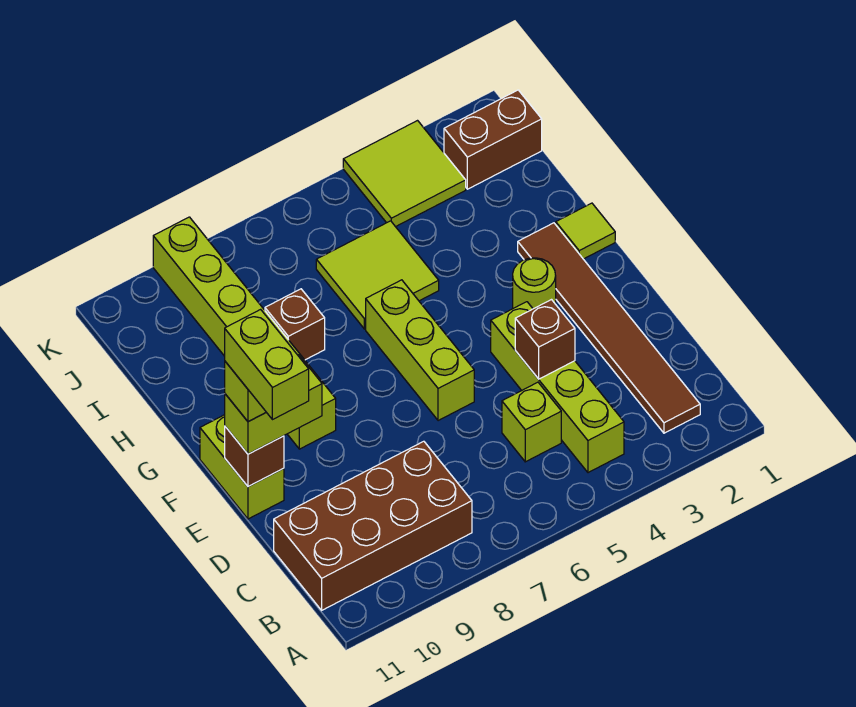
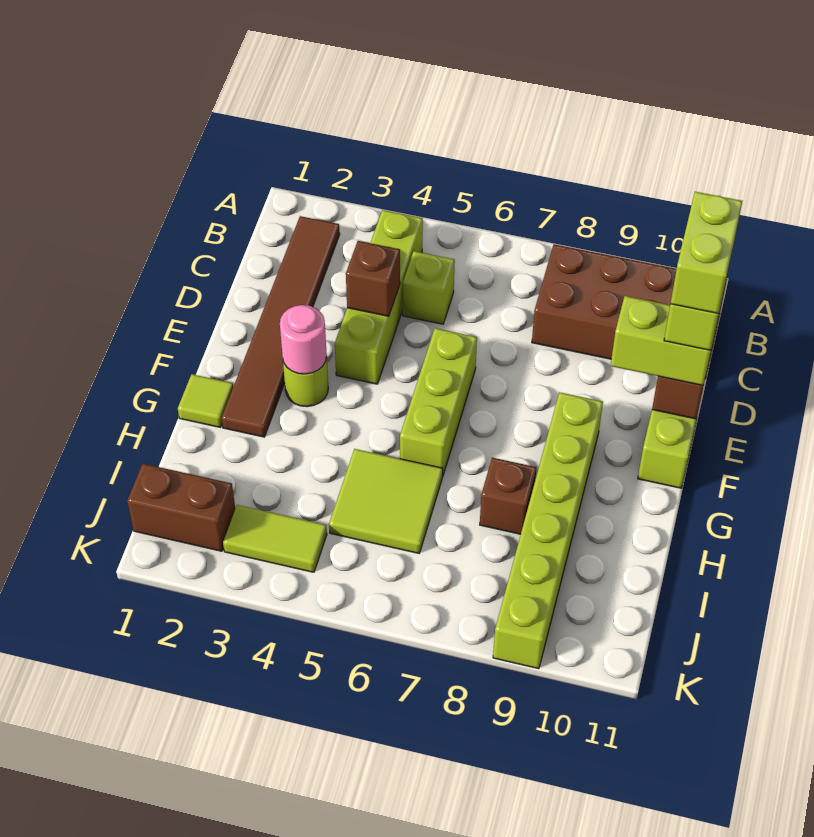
none -> pink 1x1 round brick [280,305,327,374]
lime 2x2 tile [343,121,466,227] -> lime 1x2 tile [223,505,327,572]

